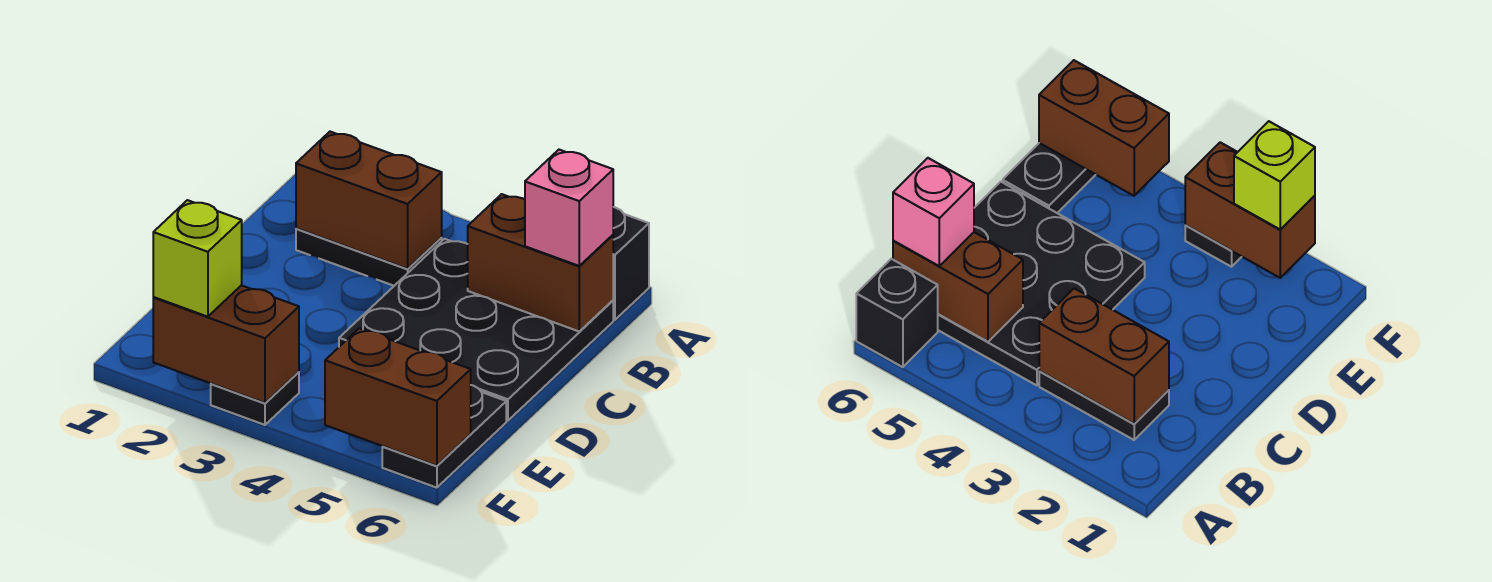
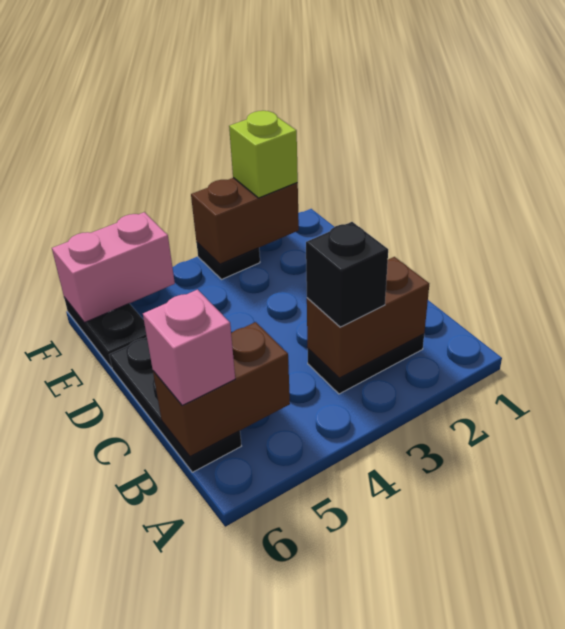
black 1x1 brick [613,207,649,320] -> black 1x1 brick moved to [306,222,388,327]
black 3x3 plate [339,239,613,420] -> black 1x3 plate [109,337,241,472]
brown 1x2 brick [325,328,471,466] -> pink 1x2 brick [52,212,175,323]

